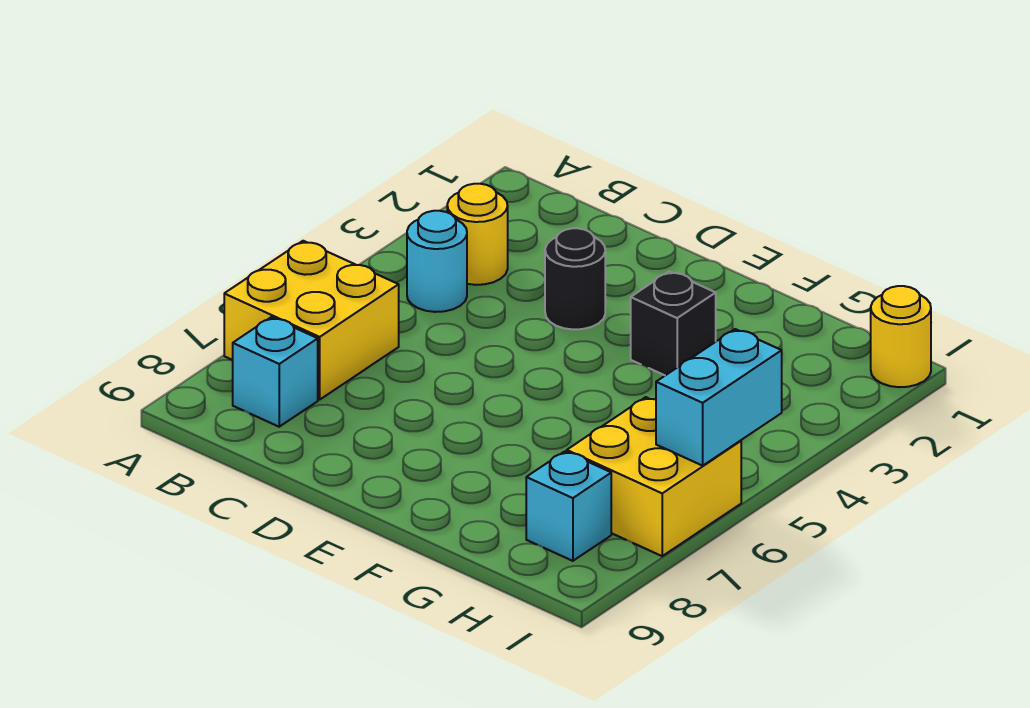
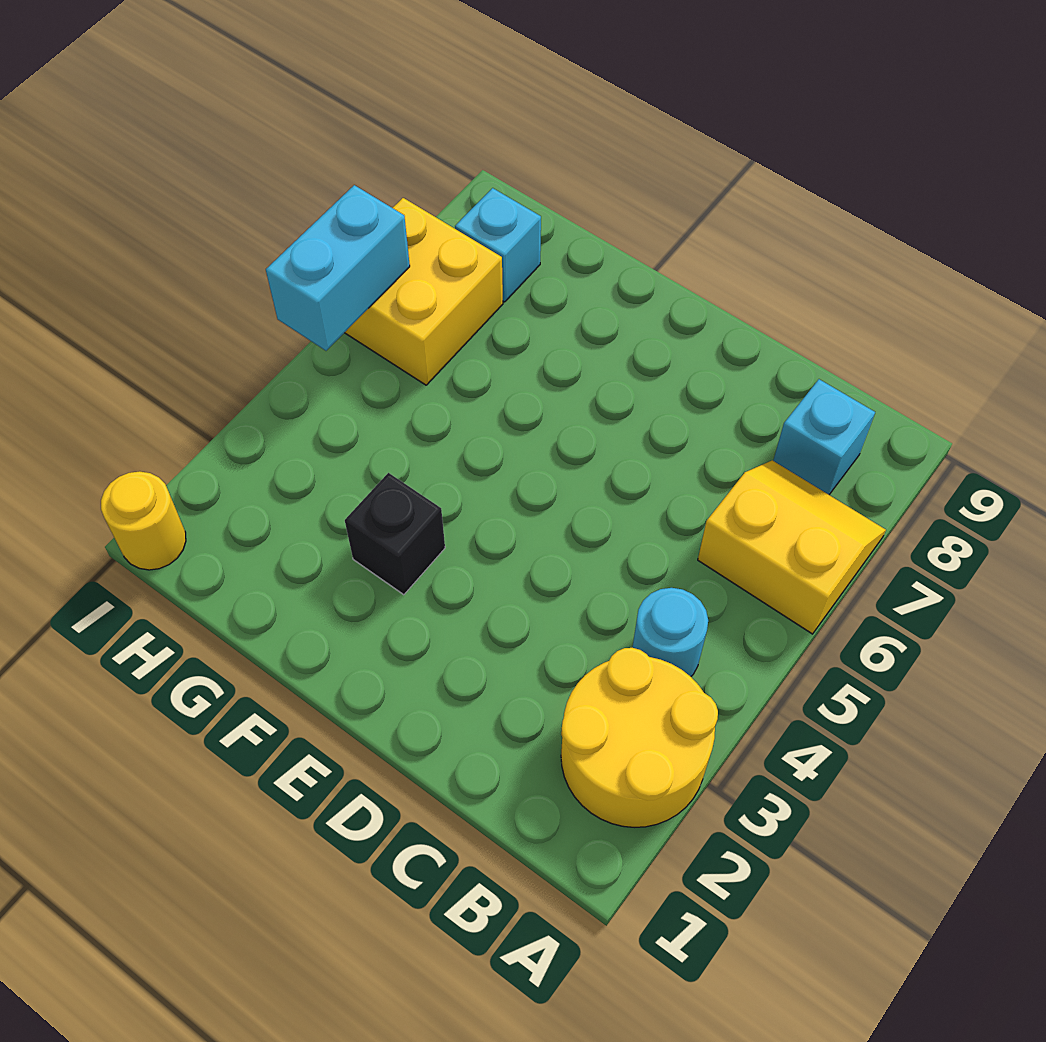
yellow 2x2 brick [224,241,399,400] -> yellow 2x2 slope [698,460,886,634]
yellow 1x1 round brick [447,184,508,285] -> yellow 2x2 round brick [561,648,718,827]
black 1x1 round brick [545,228,605,330] -> none

